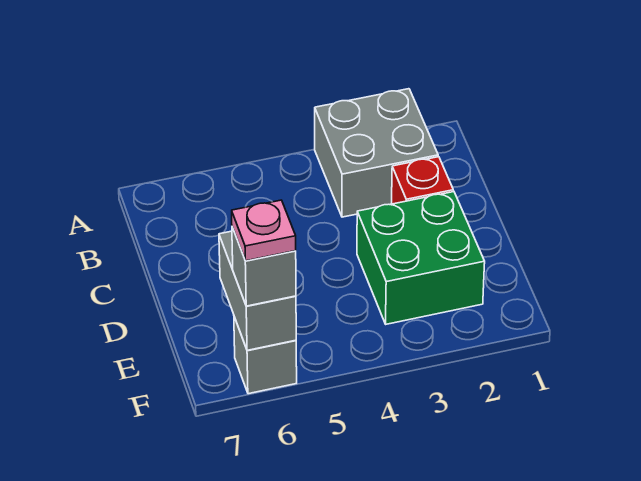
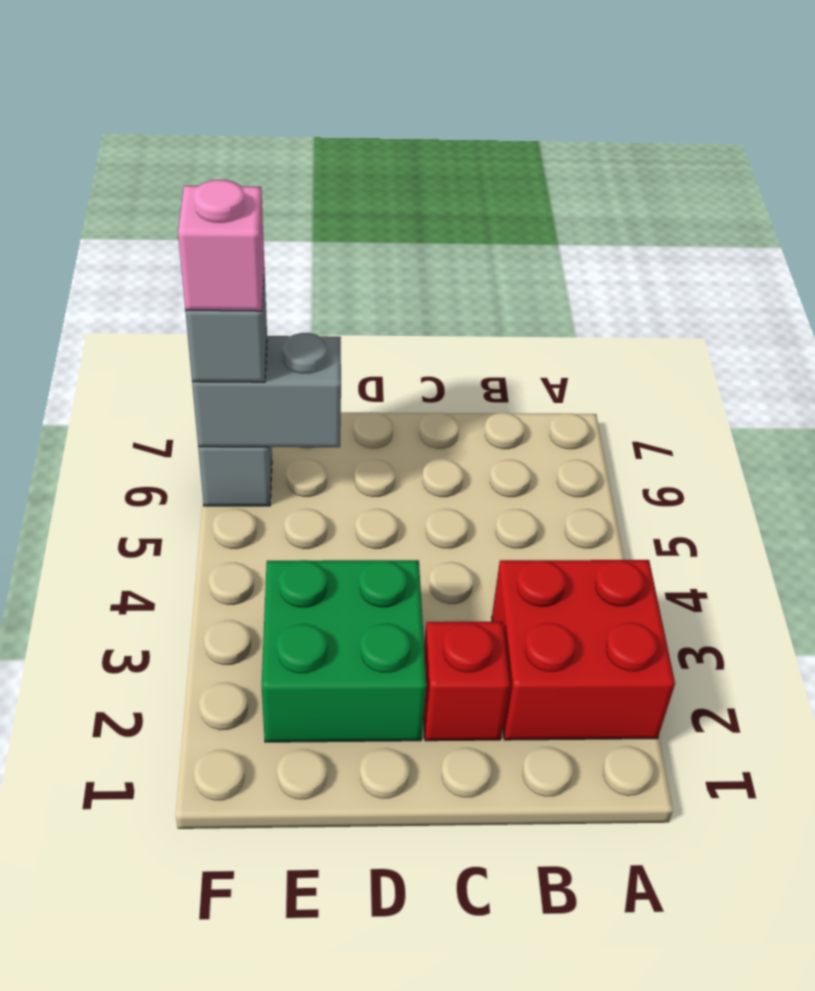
grey 2x2 brick [315,89,438,217] -> red 2x2 brick [492,560,675,740]
pink 1x1 plate [232,200,296,261] -> pink 1x1 brick [178,180,264,311]

